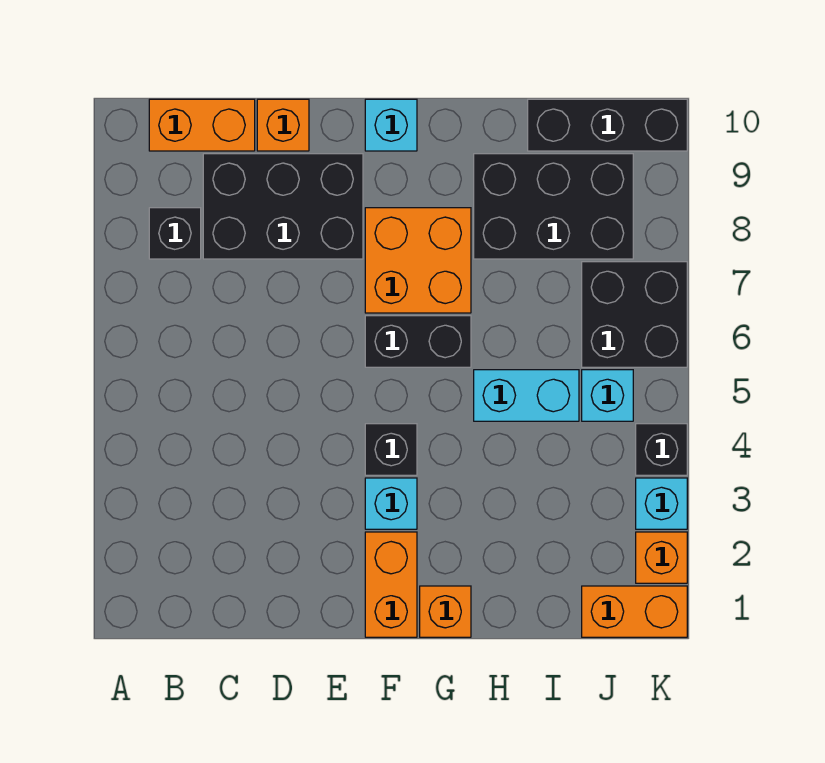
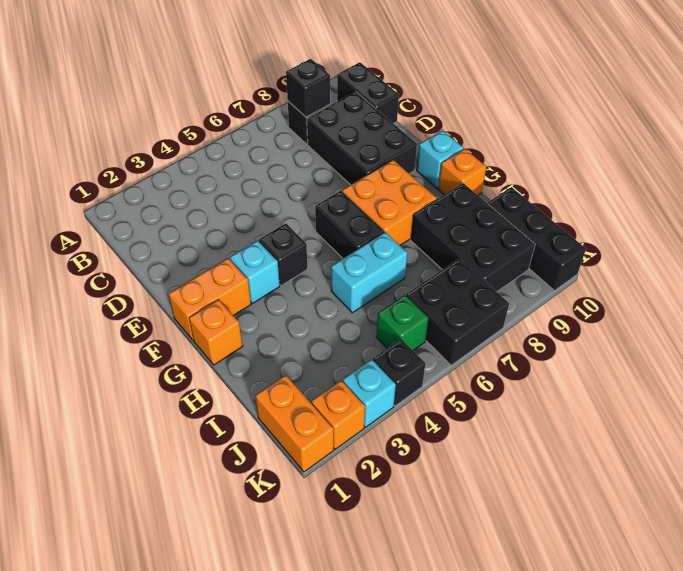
none -> black 1x1 brick [286,59,330,117]
orange 1x2 brick [149,99,255,151] -> black 1x2 brick [337,62,399,124]
orange 1x1 brick [257,99,309,151] -> orange 1x1 brick moved to [438,149,486,195]
cyan 1x2 brick [474,370,579,421] -> cyan 1x2 brick turned to [331,232,407,313]
cyan 1x1 brick [582,370,633,421] -> green 1x1 brick [376,295,429,350]

